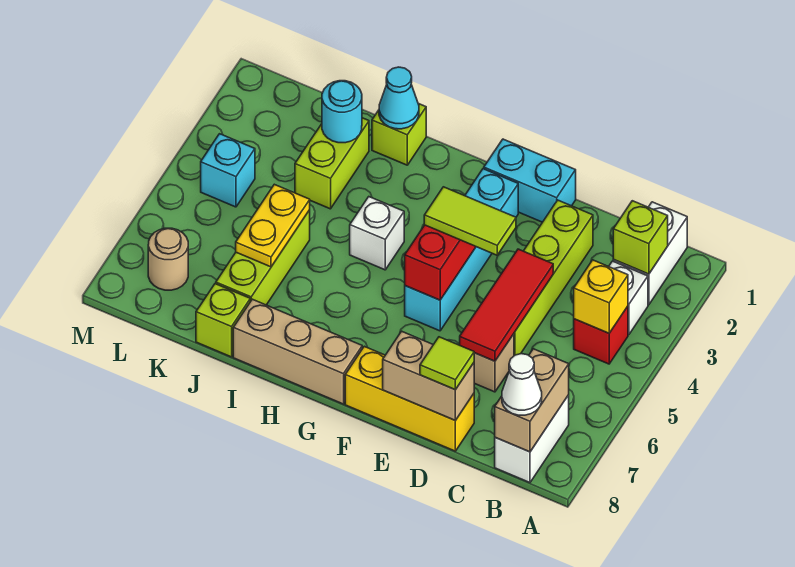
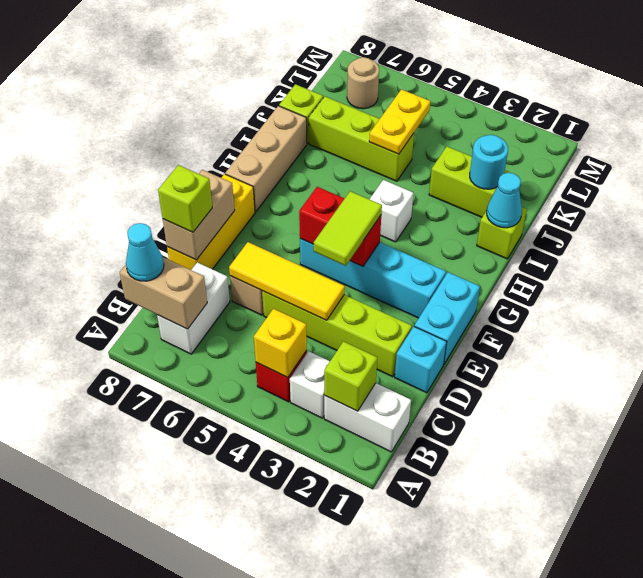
white 1x2 brick [495,395,569,483] -> white 1x2 brick turned to [157,262,230,354]
white 1x1 cone [502,354,542,415] -> cyan 1x1 cone [126,223,164,281]
red 1x3 tile [460,249,553,361] -> yellow 1x3 tile [229,242,345,320]
lime 1x1 tile [420,337,474,390] -> lime 1x1 brick [158,165,212,232]
yellow 1x2 plate [236,184,310,267] -> yellow 1x2 plate turned to [369,89,430,154]
cyan 1x1 brick [201,134,255,207] -> cyan 1x1 brick moved to [395,327,447,393]

